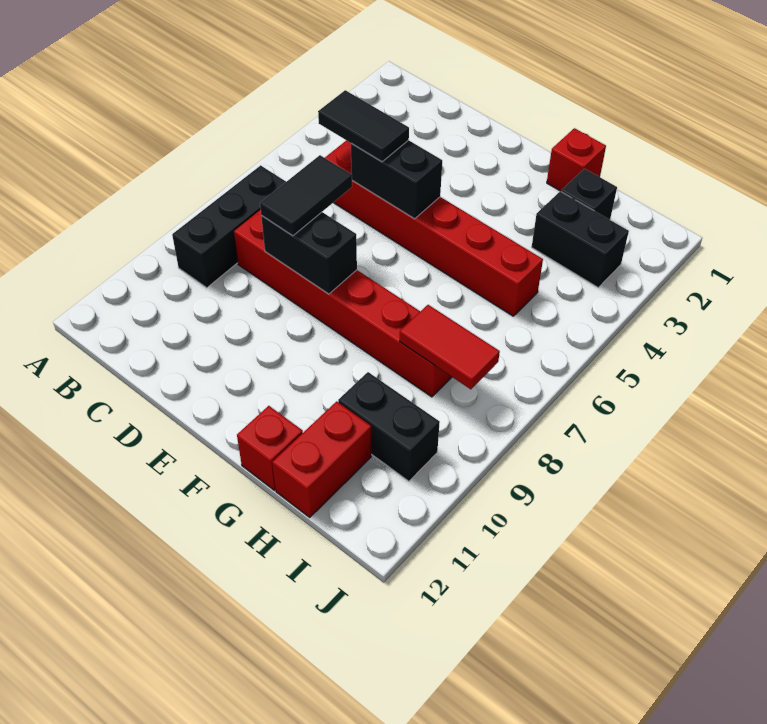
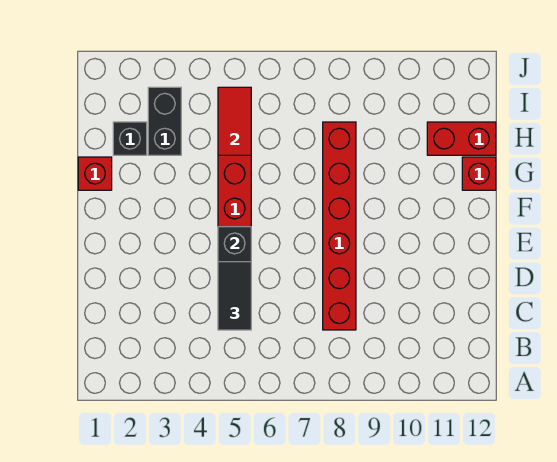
black 1x3 brick [172,165,286,288] -> none
black 1x2 tile [260,155,352,236] -> none
black 1x2 brick [261,212,357,294] -> none
red 1x2 tile [400,305,500,389] -> red 1x2 tile moved to [218,87,251,155]
black 1x2 brick [338,372,440,481] -> none

